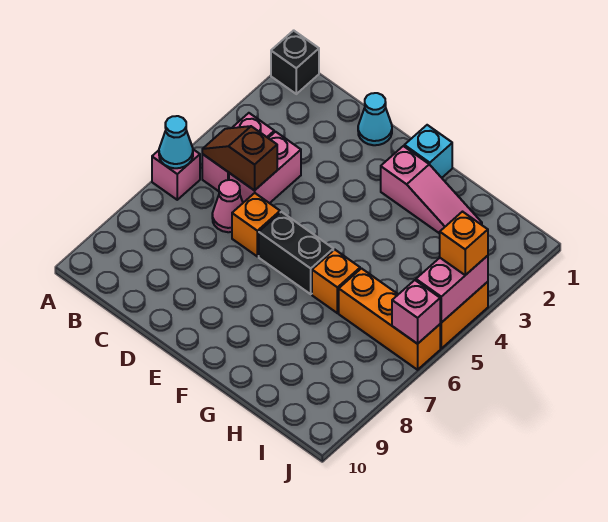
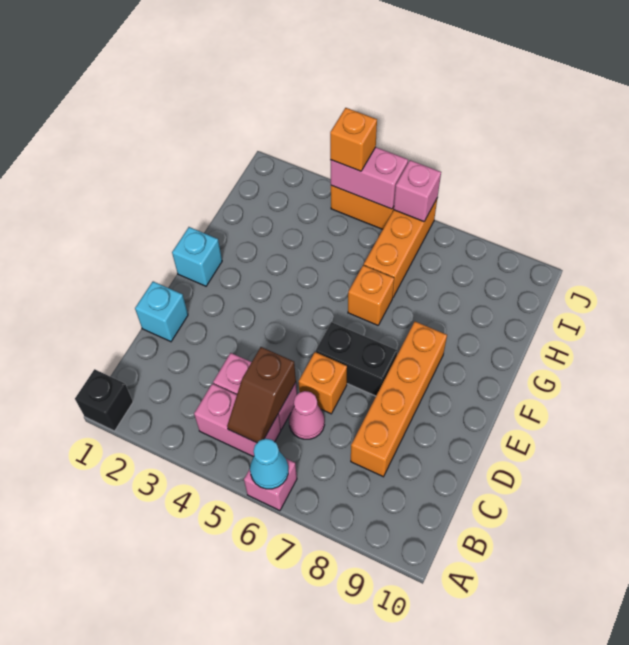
none -> orange 1x4 brick [351,322,447,477]
cyan 1x1 cone [358,93,392,145] -> cyan 1x1 brick [135,281,188,342]
black 1x2 brick [259,212,333,294] -> black 1x2 brick turned to [316,322,398,396]
pink 1x3 slope [381,146,482,234] -> none

